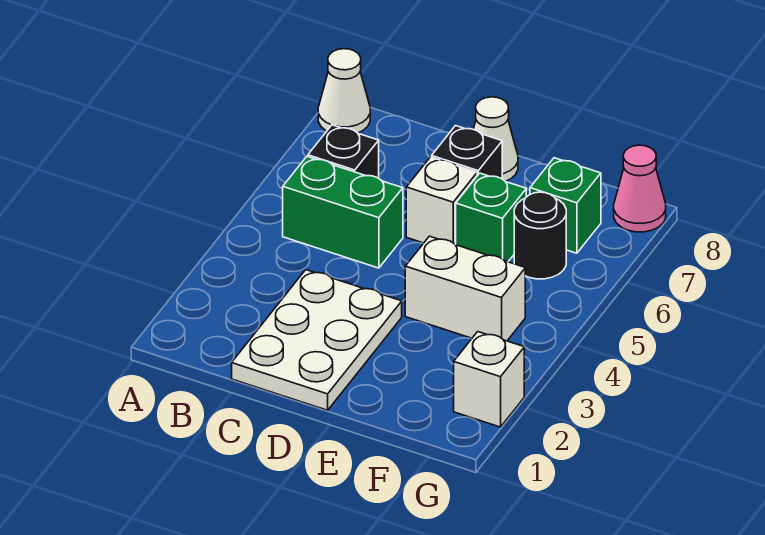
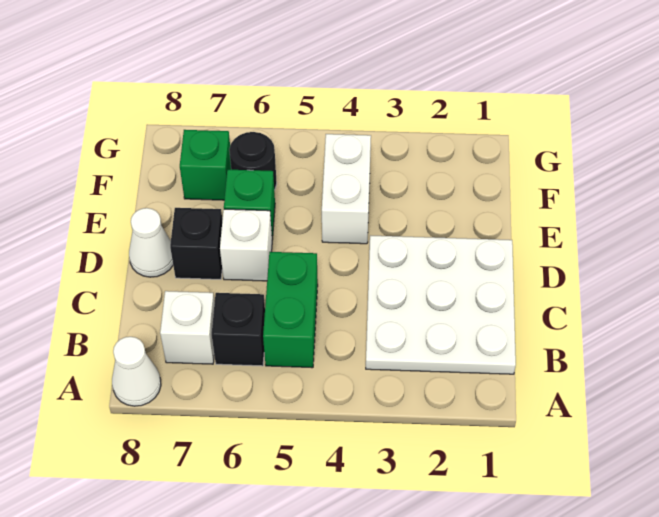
white 2x3 plate [232,270,402,410] -> white 3x3 plate [366,235,516,374]
white 1x1 brick [454,332,524,427] -> white 1x1 brick moved to [160,291,215,364]
pink 1x1 cone [614,145,666,232] -> none

